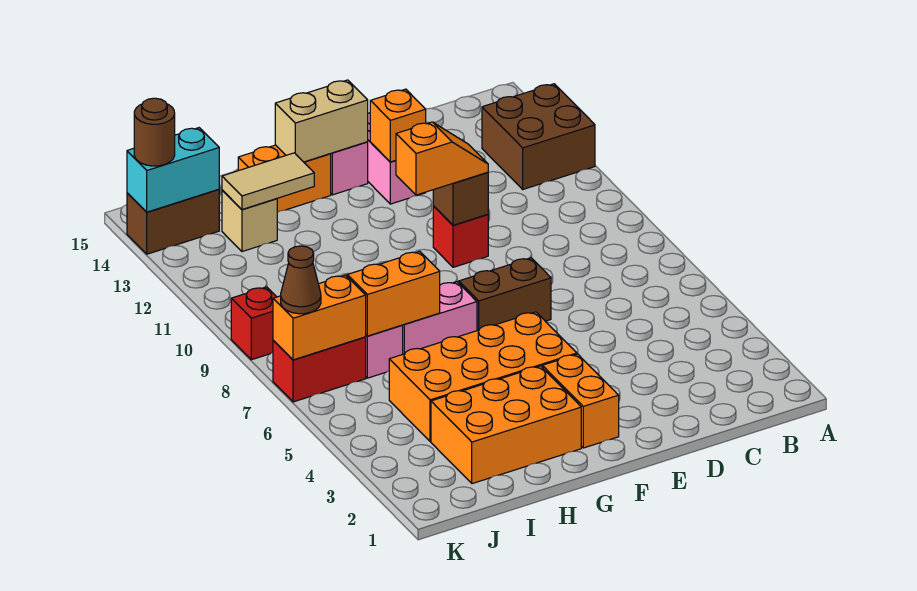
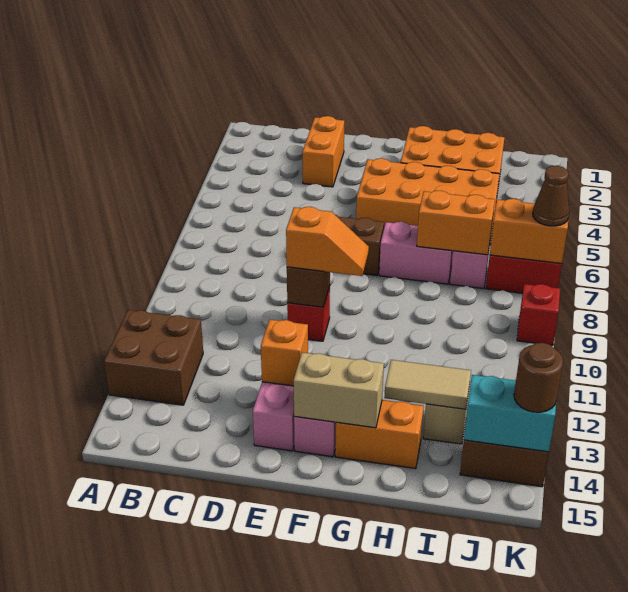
orange 1x2 slope [396,122,488,195] -> orange 1x2 slope turned to [286,207,369,276]
orange 1x2 brick [542,354,619,448] -> orange 1x2 brick moved to [302,116,344,187]

